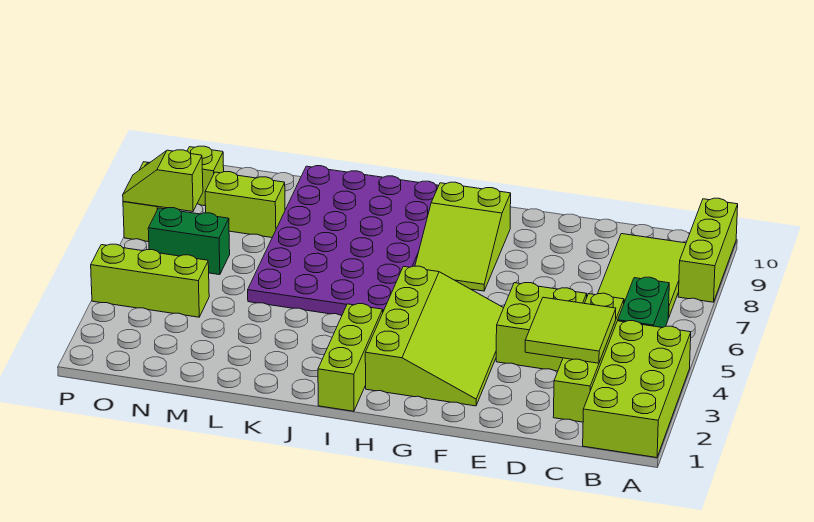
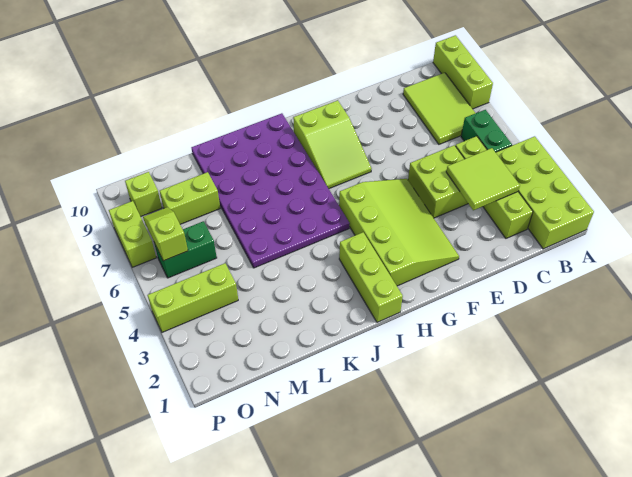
lime 1x2 slope [123,150,203,212] -> lime 1x2 slope turned to [143,207,188,261]

